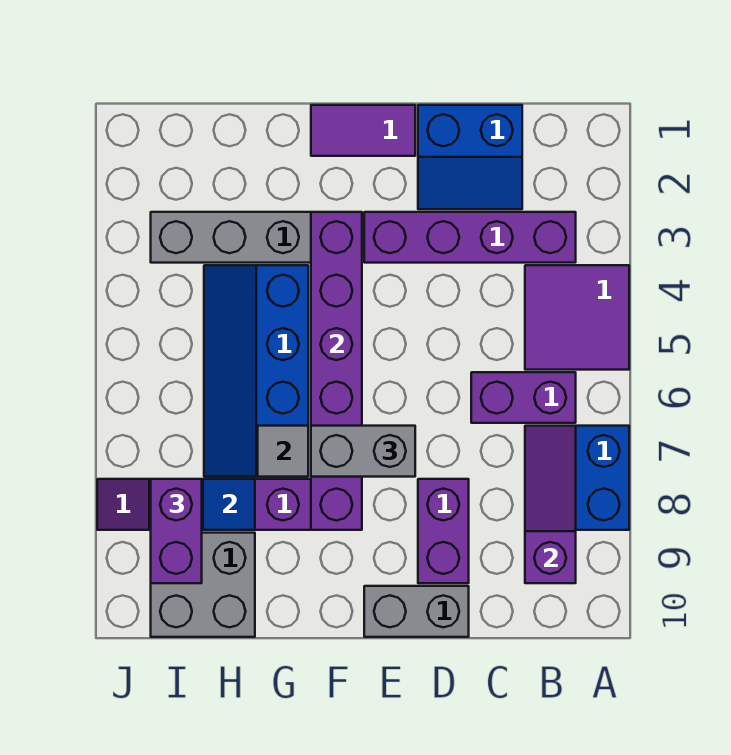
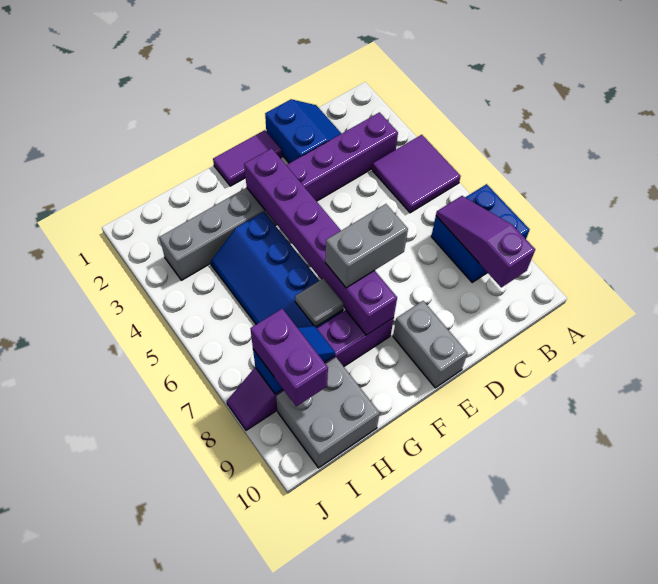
purple 1x2 brick [471,372,576,423] -> none
blue 2x2 slope [418,105,522,209] -> blue 2x2 slope turned to [265,99,341,163]
purple 1x2 brick [418,479,469,583] -> none
grey 1x2 brick [364,586,469,637] -> grey 1x2 brick turned to [393,301,468,388]

